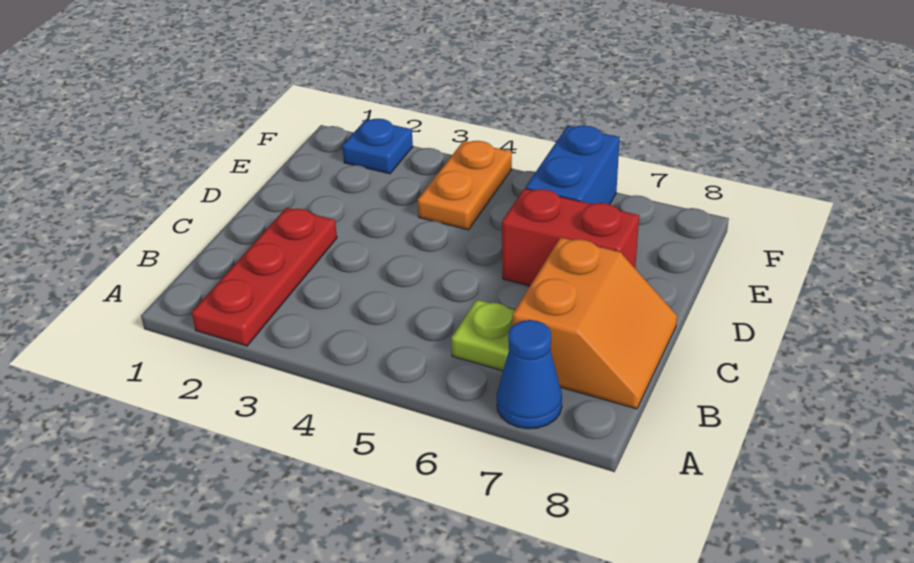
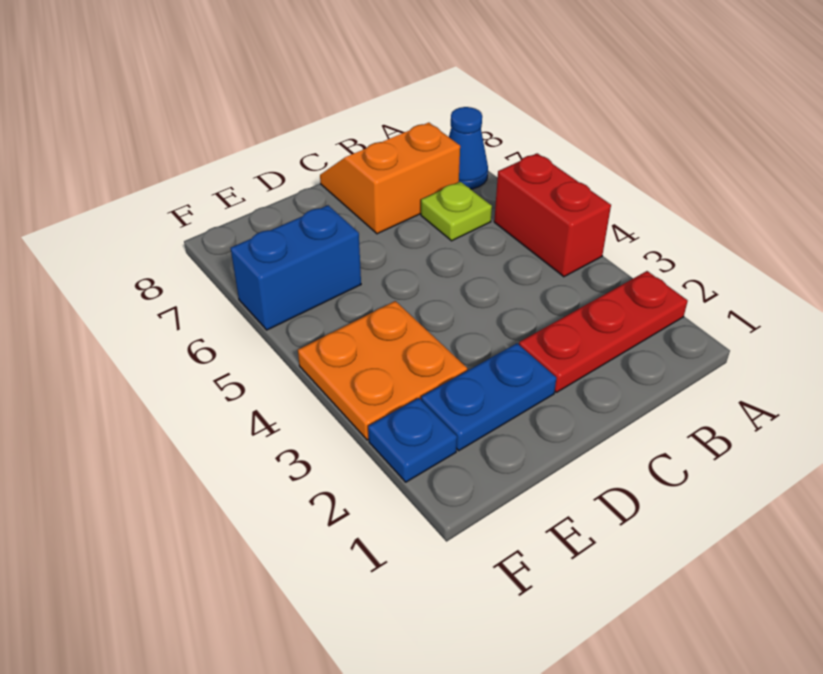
none -> blue 1x2 plate [421,343,556,451]
red 1x2 brick [502,188,639,286] -> red 1x2 brick moved to [494,153,611,277]
orange 1x2 plate [418,141,512,230] -> orange 2x2 plate [298,301,467,440]

